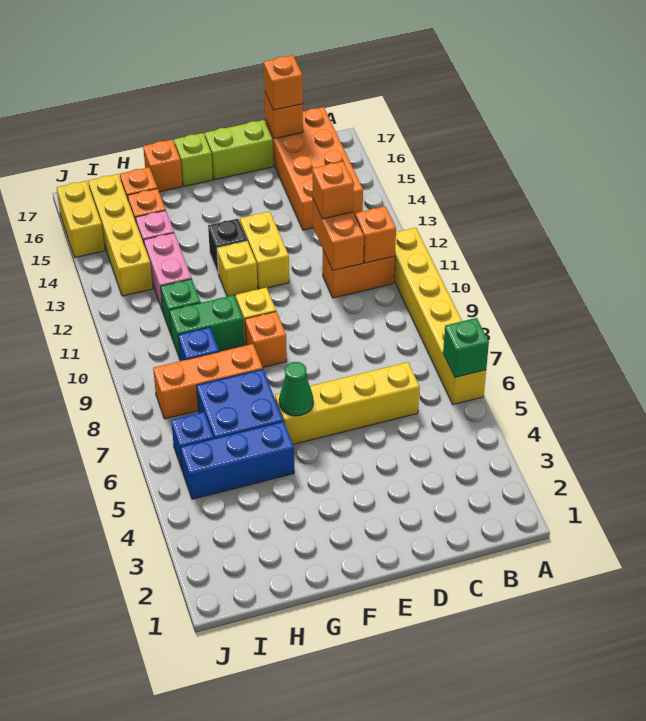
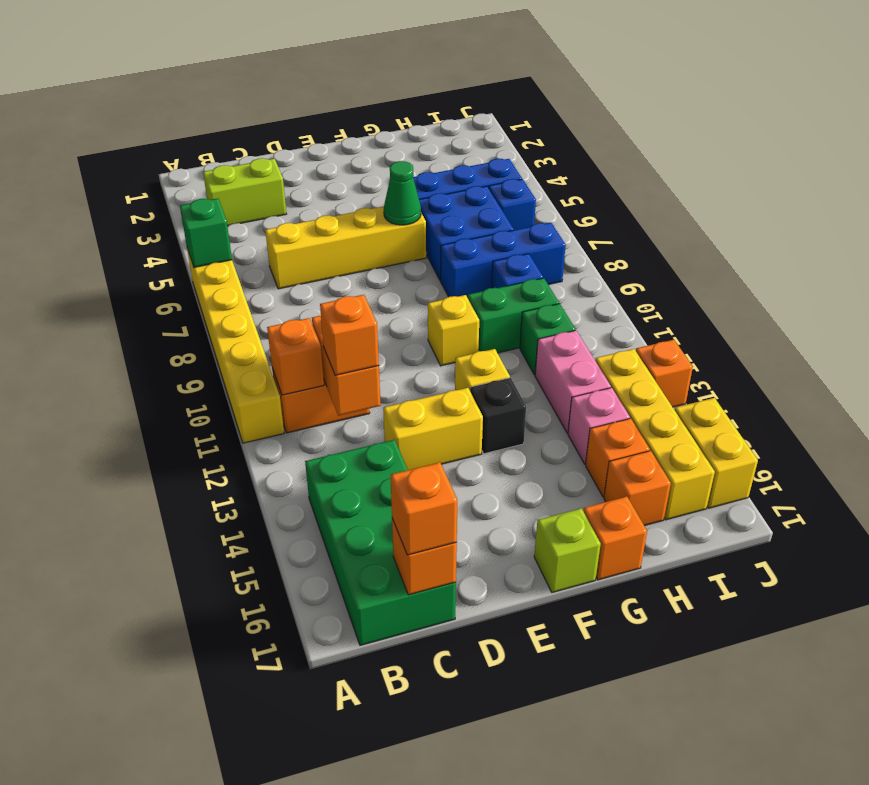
orange 2x4 brick [265,107,363,230] -> green 2x4 brick [305,440,456,645]
lime 1x2 brick [205,120,273,180] -> lime 1x2 brick moved to [203,158,286,226]
yellow 1x2 brick [240,211,289,289] -> yellow 1x2 brick turned to [383,388,483,470]
orange 1x1 brick [245,312,287,367] -> orange 1x1 brick moved to [636,340,693,407]
orange 1x3 brick [153,344,263,419] -> blue 1x3 brick [441,223,566,298]

